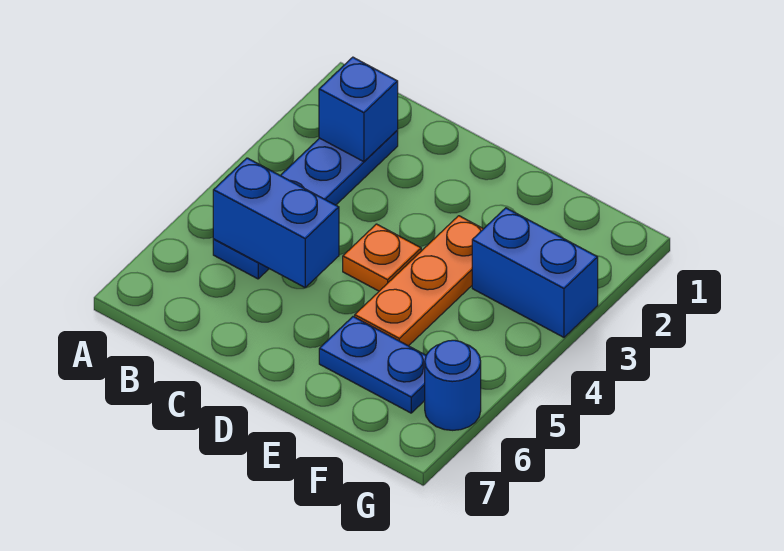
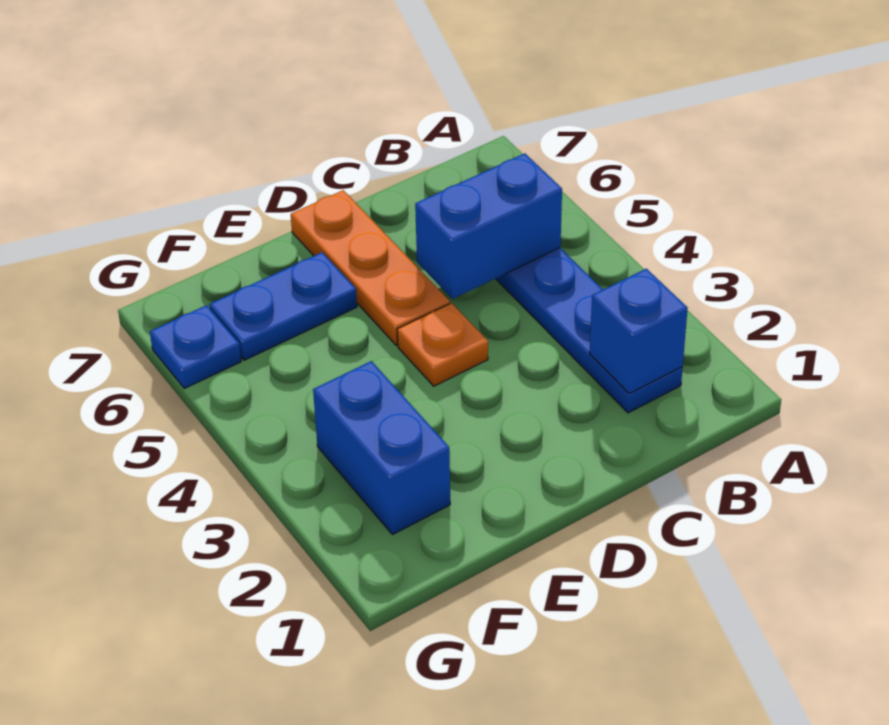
orange 1x3 plate [355,216,483,346] -> orange 1x3 plate moved to [291,190,450,345]
blue 1x2 brick [472,208,598,337] -> blue 1x2 brick turned to [313,361,450,535]
blue 1x1 round brick [425,340,481,430] -> blue 1x1 plate [150,305,241,388]

